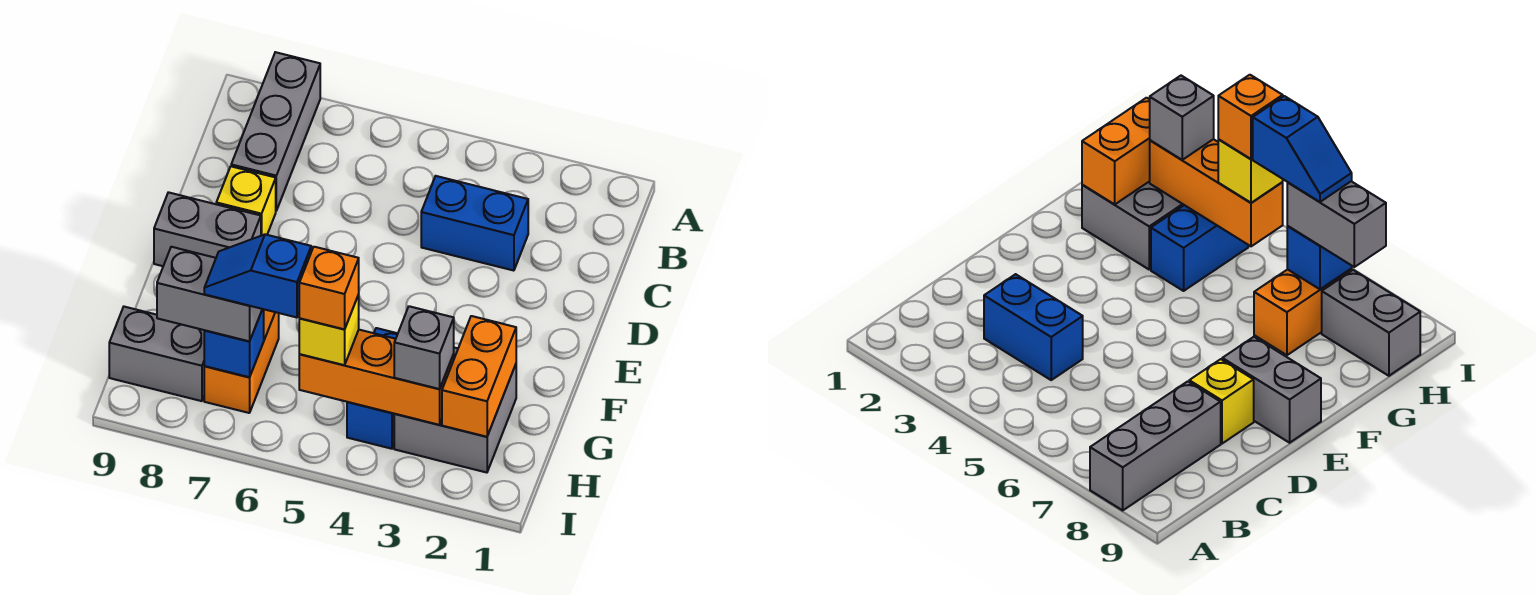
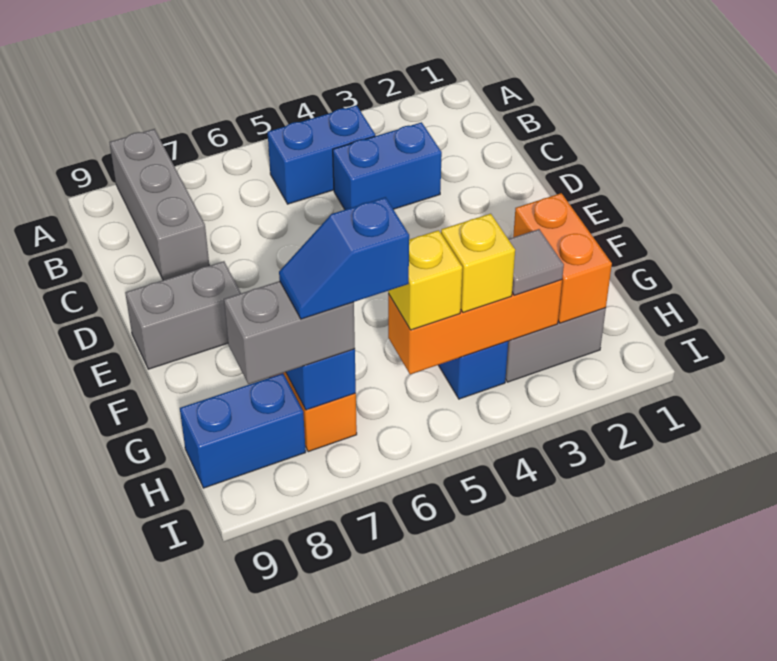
none -> blue 1x2 brick [268,105,375,204]
yellow 1x1 brick [216,166,276,236] -> yellow 1x1 brick moved to [441,214,515,313]
grey 1x1 brick [394,306,454,389] -> grey 1x1 tile [508,229,564,295]
orange 1x1 brick [299,247,359,329] -> none
grey 1x2 brick [109,307,205,401] -> blue 1x2 brick [180,373,306,488]

